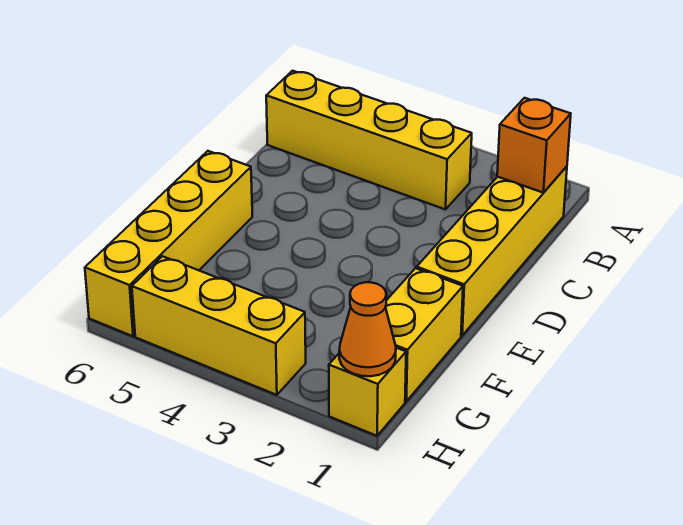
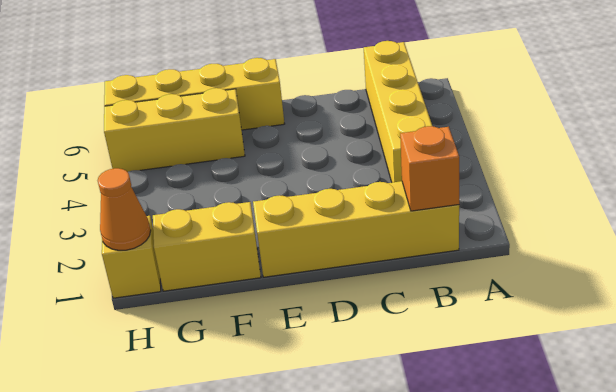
yellow 1x3 brick [132,256,306,395] -> yellow 1x3 brick turned to [104,88,245,172]

